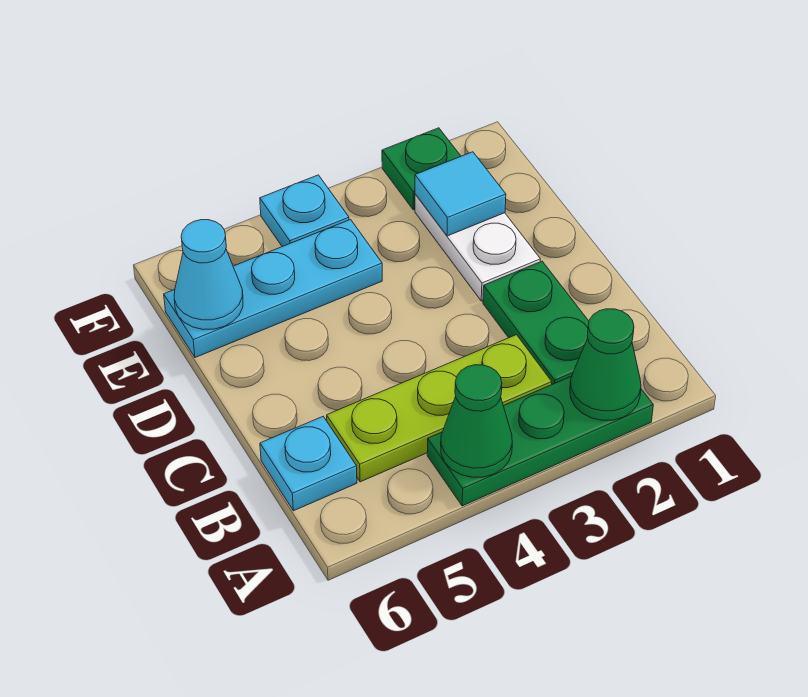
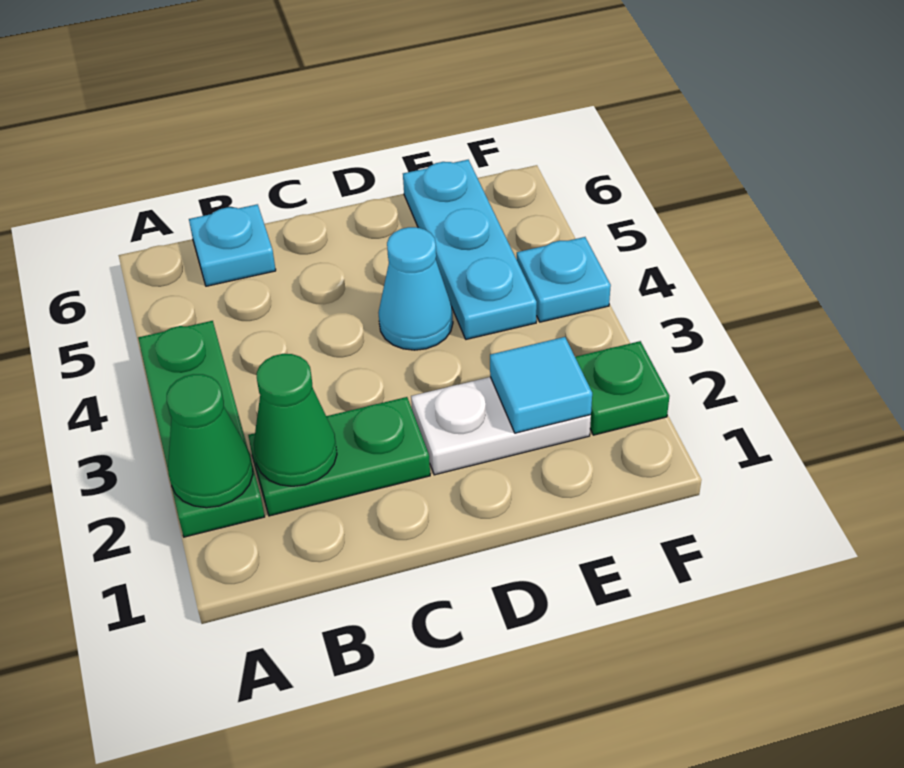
green 1x1 cone [441,365,512,477] -> green 1x1 cone moved to [254,354,337,486]
lime 1x3 plate [327,335,552,482] -> none
cyan 1x1 cone [174,220,243,330] -> cyan 1x1 cone moved to [378,227,453,350]

